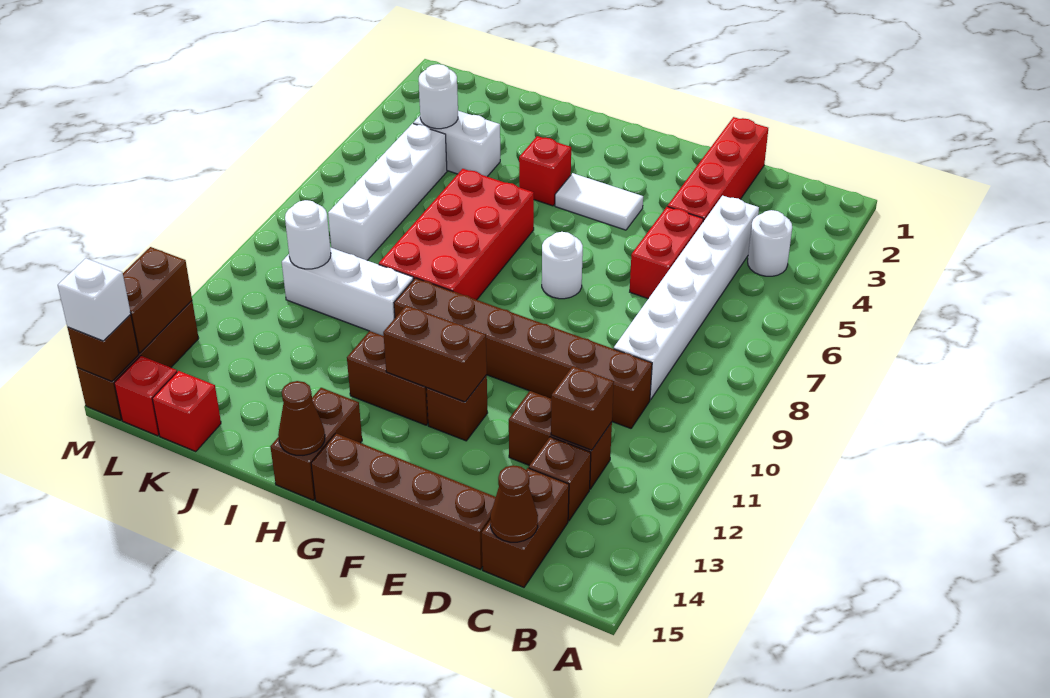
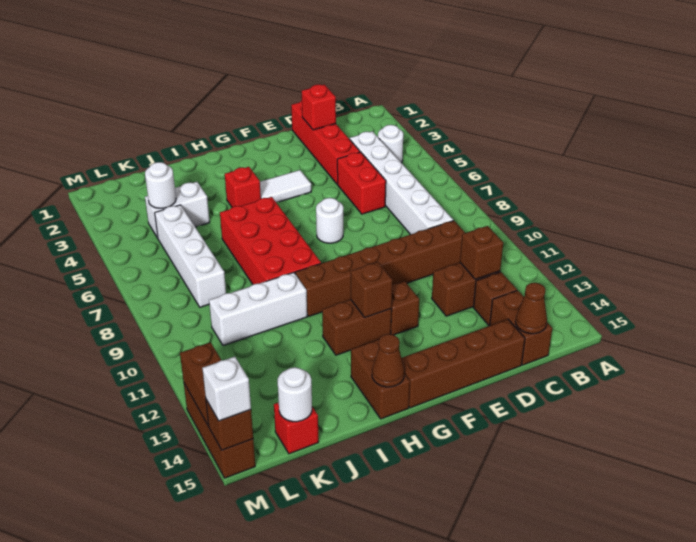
brown 1x2 brick [383,305,487,402] -> brown 1x1 brick [351,262,392,317]
white 1x1 round brick [285,200,331,269] -> white 1x1 round brick moved to [278,367,312,422]
red 1x1 brick [114,356,177,436] -> red 1x1 brick moved to [302,84,336,130]

